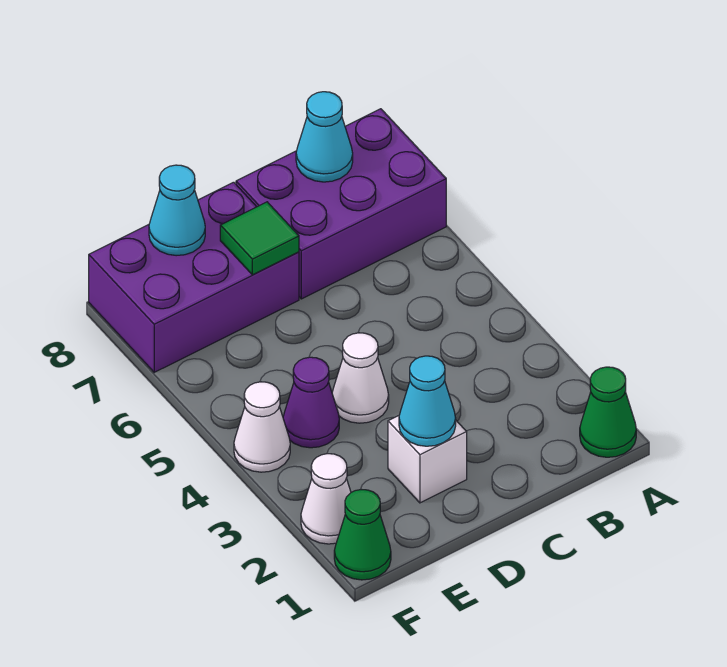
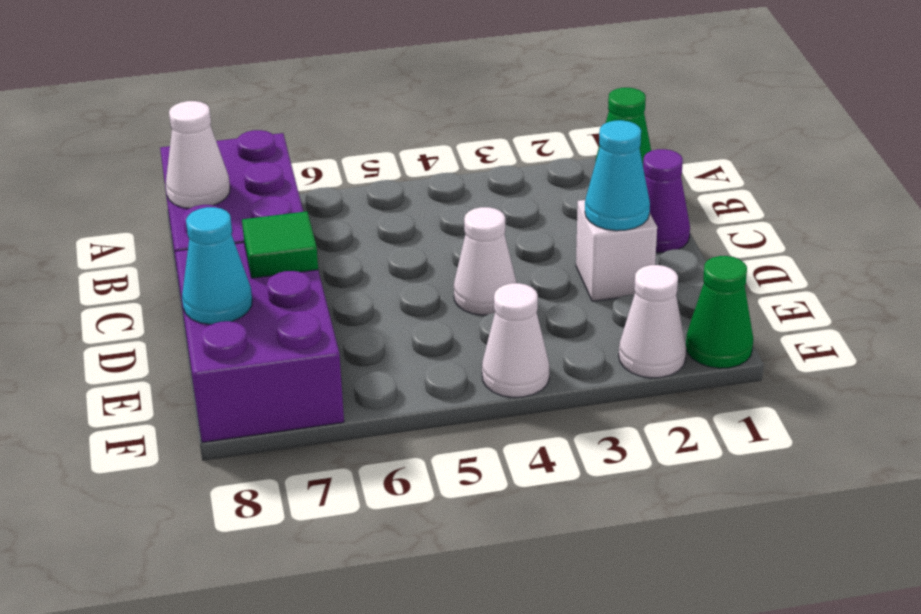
cyan 1x1 cone [296,92,353,182] -> white 1x1 cone [166,101,230,208]
purple 1x1 cone [283,357,339,448] -> purple 1x1 cone moved to [643,149,690,253]

